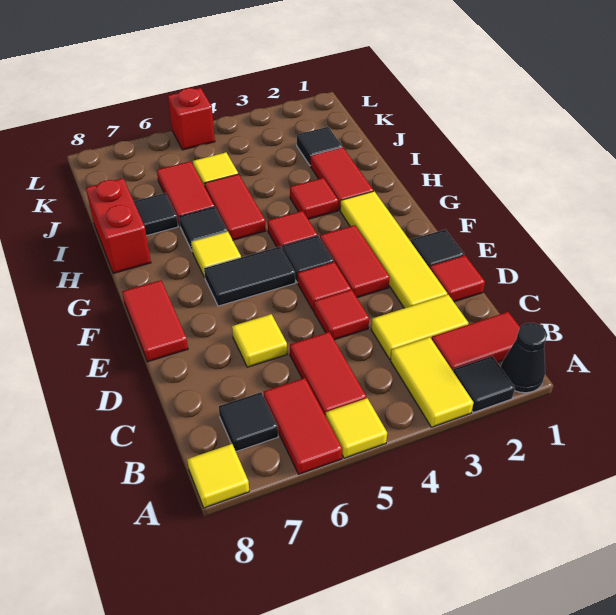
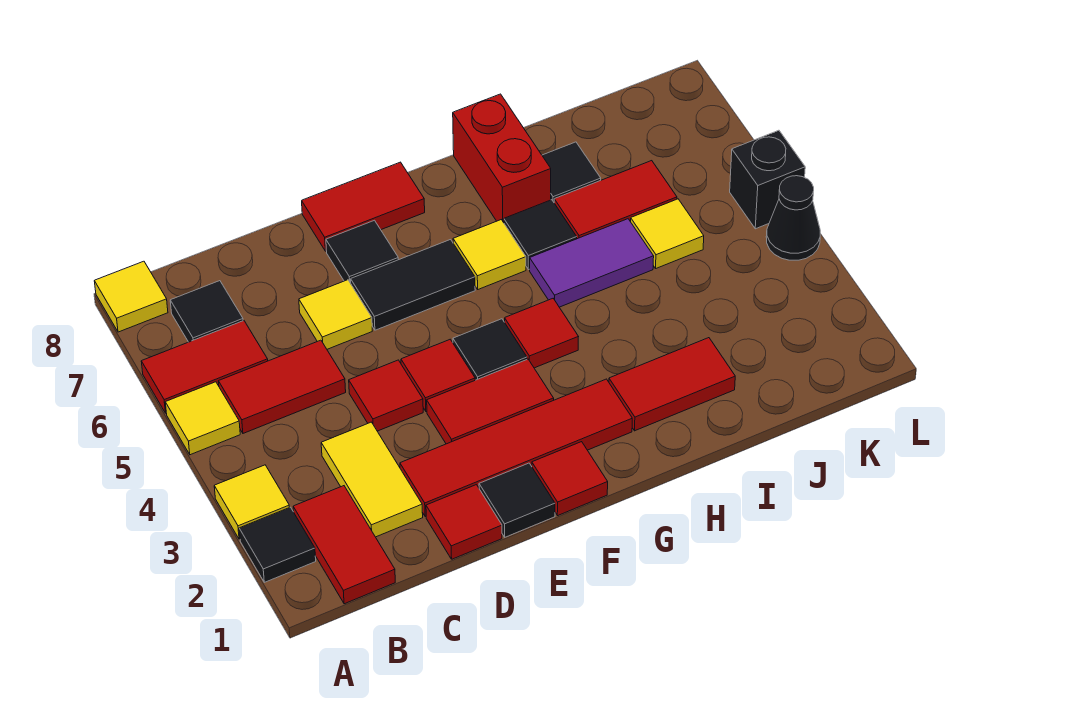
black 1x1 cone [501,323,547,393] -> black 1x1 cone moved to [766,176,820,260]
yellow 1x2 tile [390,337,474,427] -> yellow 1x1 tile [214,465,290,539]
yellow 1x4 tile [340,191,447,308] -> red 1x4 tile [400,379,632,516]
black 1x2 tile [204,247,295,306] -> black 1x2 tile turned to [351,240,475,330]
red 1x1 tile [290,178,338,219] -> red 1x1 tile moved to [532,442,608,516]
red 1x2 tile [205,174,266,240] -> purple 1x2 tile [530,219,654,307]
red 1x2 brick [86,178,151,273] -> red 1x2 brick turned to [453,94,551,223]
black 1x1 tile [297,127,342,166] -> black 1x1 tile moved to [326,220,398,283]
red 1x1 brick [168,88,215,150] -> black 1x1 brick [730,130,805,229]

